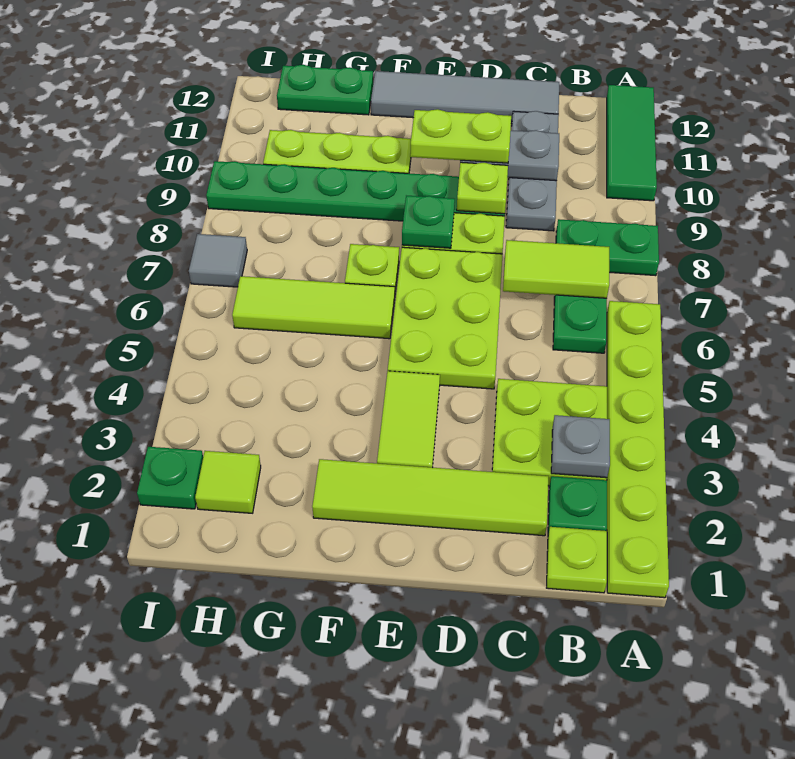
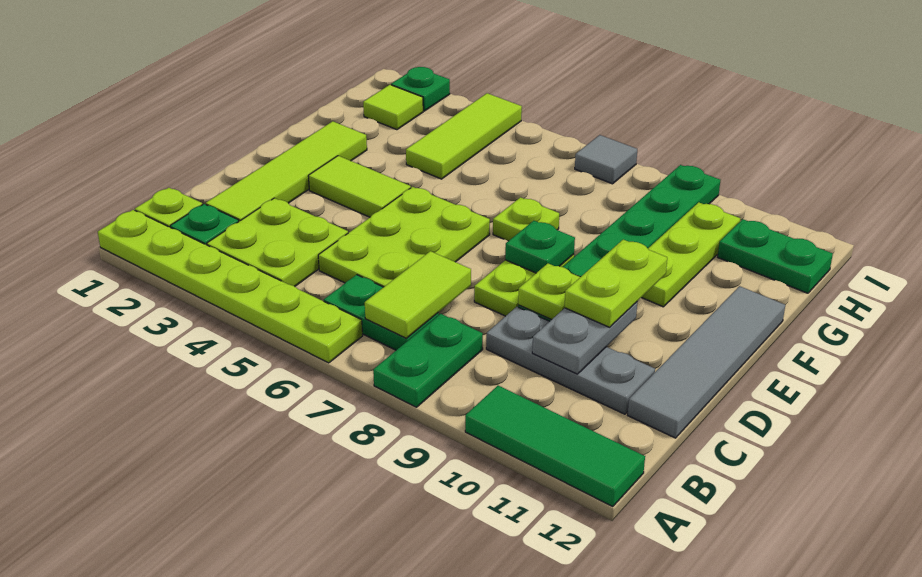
grey 1x1 plate [551,415,610,478] -> none
lime 2x3 plate [388,247,503,389] -> lime 2x3 plate turned to [318,187,490,287]
lime 1x3 tile [232,276,395,339] -> lime 1x3 tile moved to [406,93,522,179]
green 1x2 plate [277,65,373,115] -> green 1x2 plate turned to [718,219,833,293]

